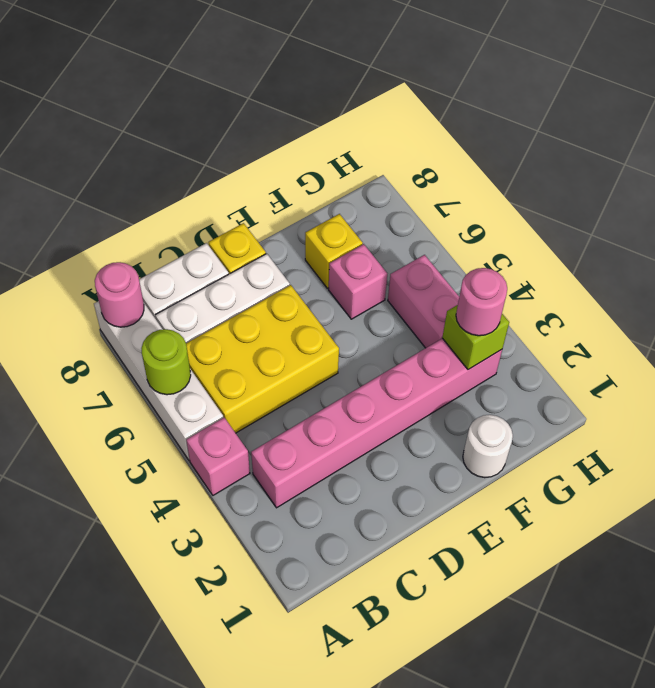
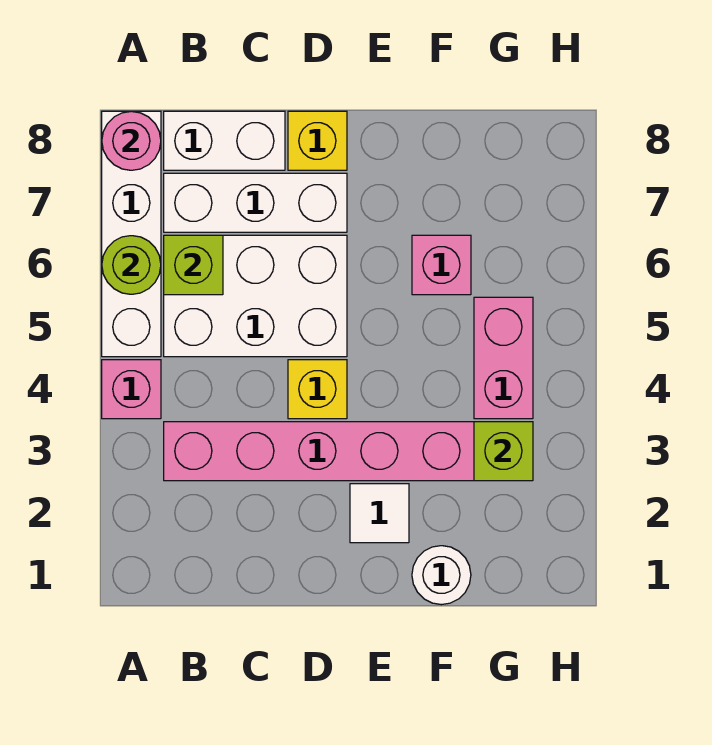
yellow 2x3 brick [186,285,339,433] -> white 2x3 brick [164,235,347,357]
none -> lime 1x1 brick [164,235,223,295]
none -> white 1x1 tile [350,484,409,543]
yellow 1x1 brick [305,214,363,288] -> yellow 1x1 brick moved to [288,360,347,419]
pink 1x1 round brick [456,268,507,336] -> none

